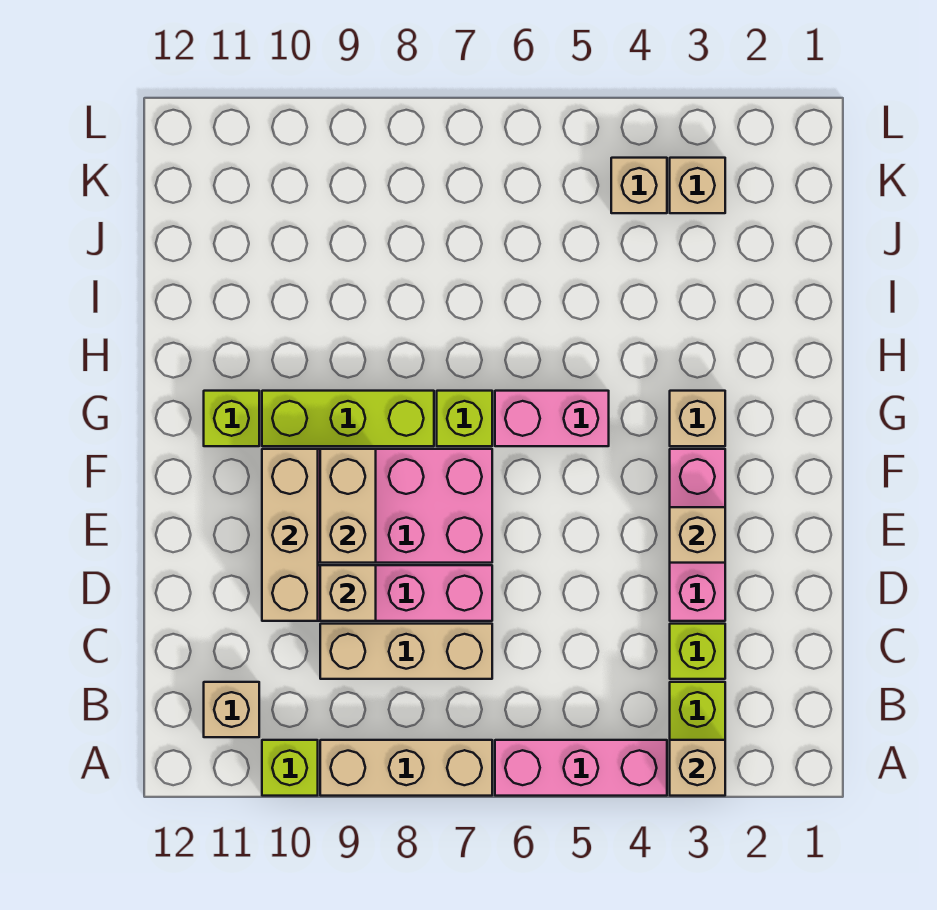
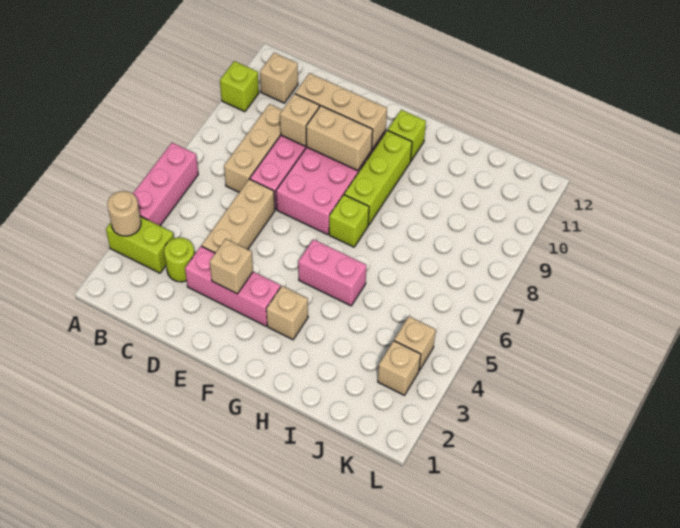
tan 1x1 brick [670,740,725,796] -> tan 1x1 round brick [107,191,141,236]
tan 1x3 brick [320,740,492,796] -> tan 1x3 brick moved to [202,179,275,253]
lime 1x1 brick [670,624,725,679] -> lime 1x1 round brick [164,238,195,282]
pink 1x2 brick [495,391,609,446] -> pink 1x2 brick turned to [298,239,366,306]

